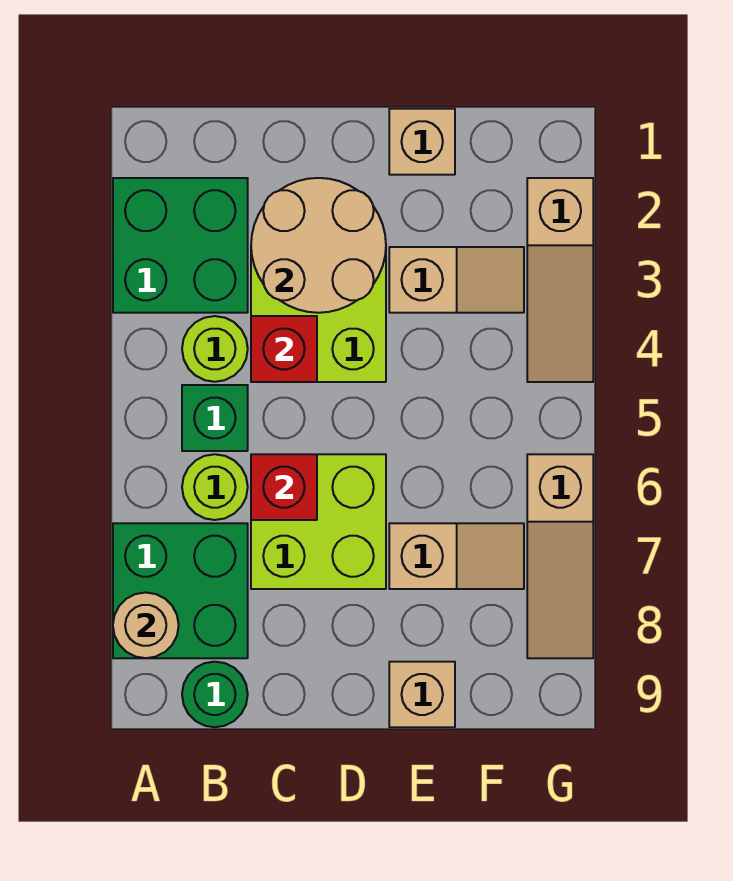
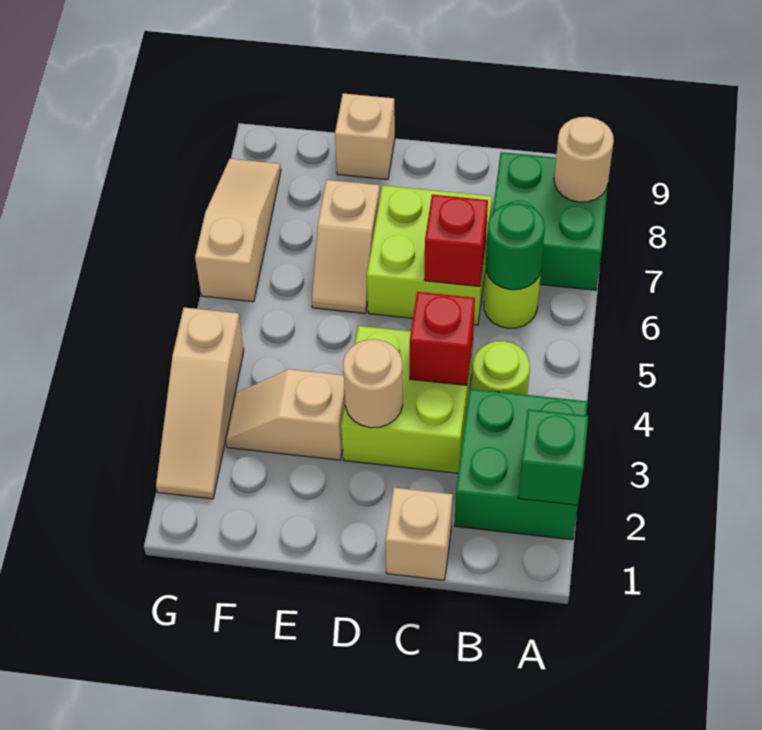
green 1x1 brick [182,385,248,451] -> green 1x1 brick moved to [518,409,588,505]
green 1x1 round brick [182,662,248,727] -> green 1x1 round brick moved to [486,203,545,290]
tan 2x2 round brick [251,178,386,313] -> tan 1x1 round brick [343,339,403,428]
tan 1x1 brick [389,109,455,175] -> tan 1x1 brick moved to [386,488,453,580]
tan 1x2 slope [389,523,524,589] -> tan 1x2 slope turned to [312,180,380,313]
tan 1x3 slope [527,178,593,382] -> tan 1x3 slope turned to [156,308,244,499]

